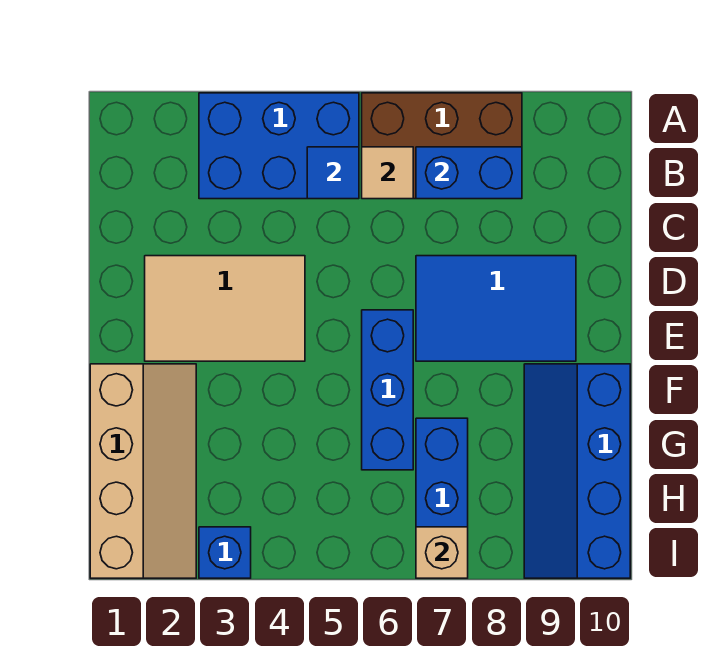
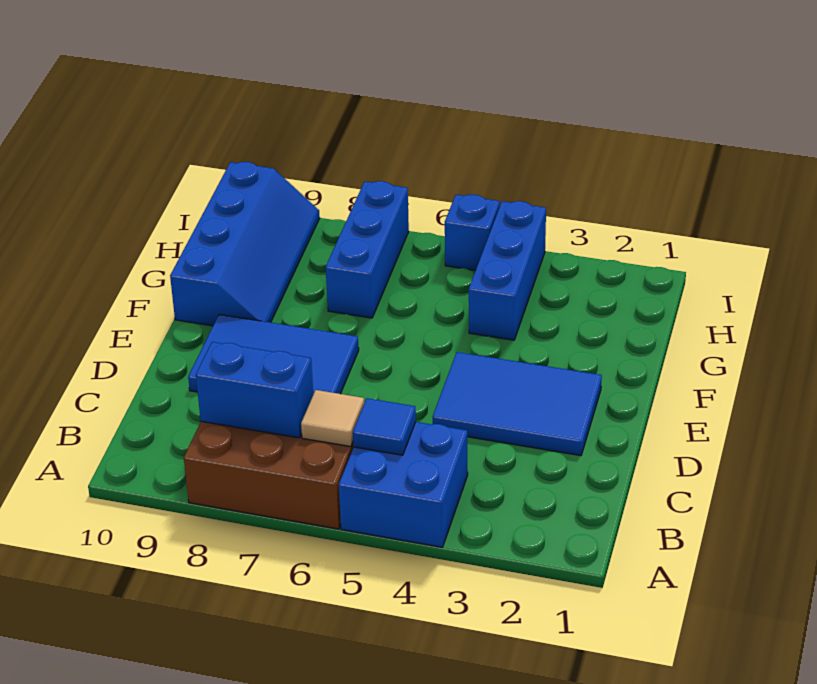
blue 2x3 brick [199,93,359,199] -> blue 2x2 brick [339,422,468,547]
tan 2x3 tile [145,256,305,361] -> blue 2x3 tile [433,352,602,456]
blue 1x3 brick [362,310,413,470] -> blue 1x3 brick moved to [469,201,546,340]
tan 2x4 slope [90,364,196,578] -> none
blue 1x1 brick [199,527,251,578] -> blue 1x1 brick moved to [445,195,500,270]
tan 1x1 brick [416,527,468,578] -> none

